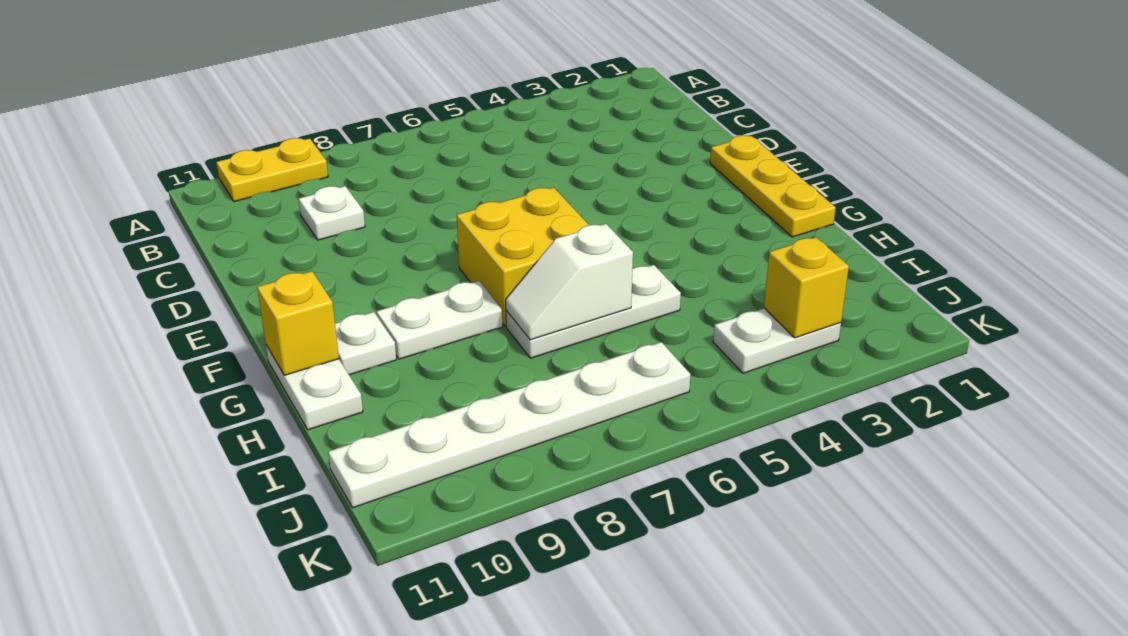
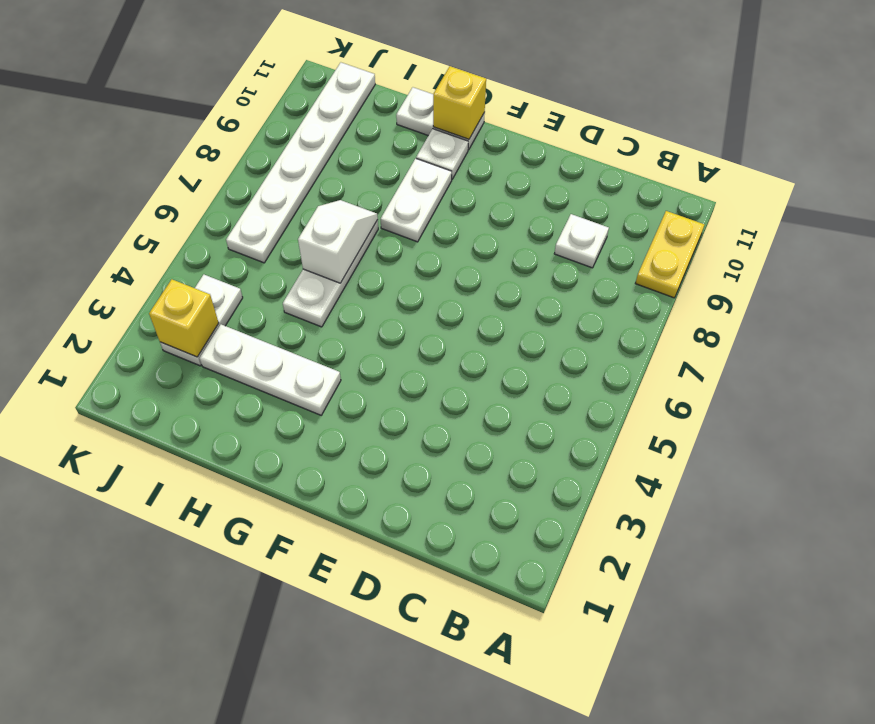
yellow 1x3 plate [710,135,836,237] -> none
yellow 2x2 brick [457,188,589,326] -> none
none -> white 1x3 plate [200,324,341,415]

